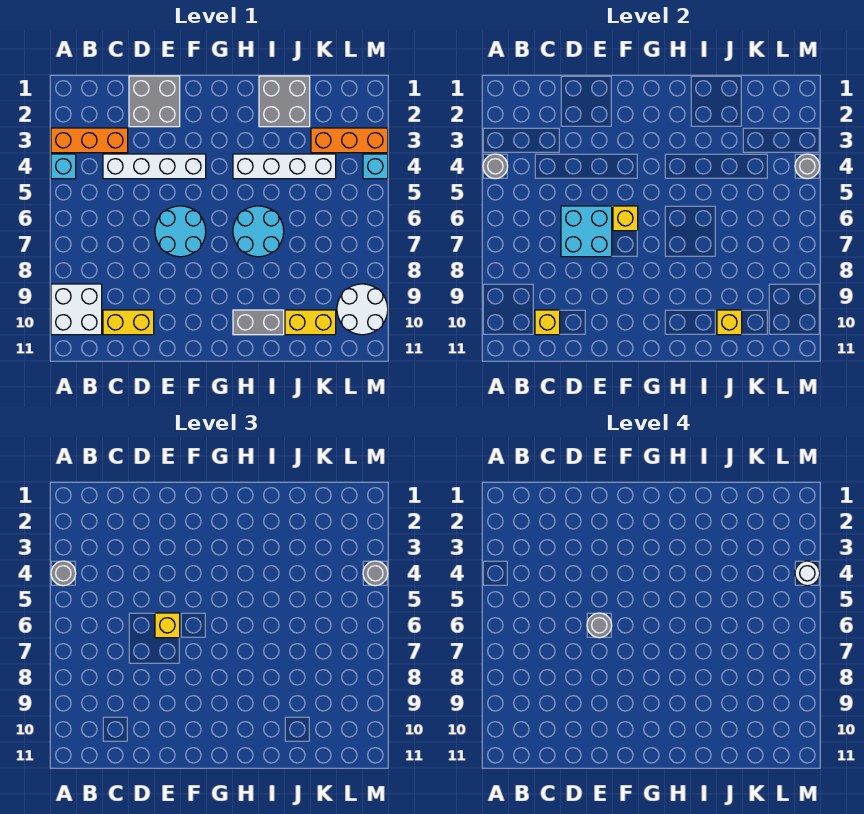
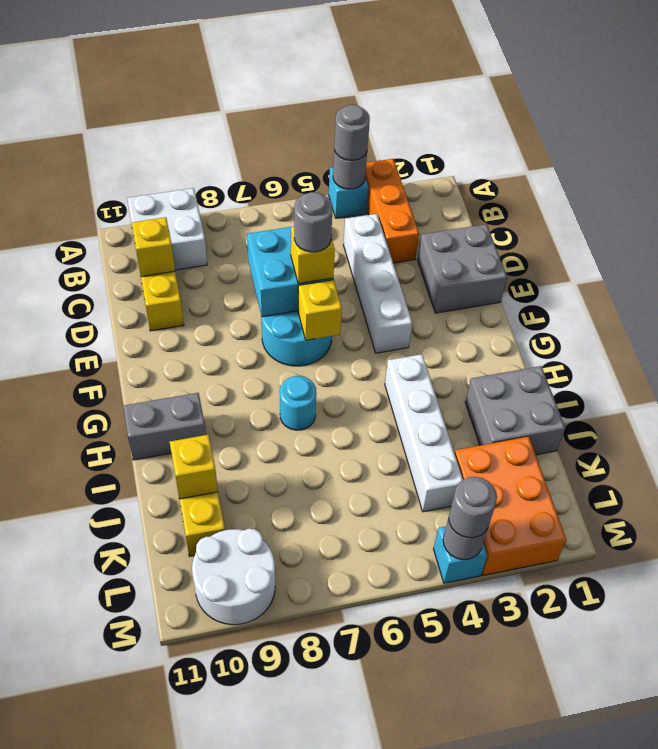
cyan 2x2 round brick [233,206,284,257] -> cyan 1x1 round brick [280,376,316,430]
grey 1x2 brick [233,310,284,335] -> grey 1x2 brick turned to [123,393,206,460]
orange 1x3 brick [311,128,388,153] -> orange 2x3 brick [455,437,566,575]
white 1x1 round brick [795,561,820,586] -> none

